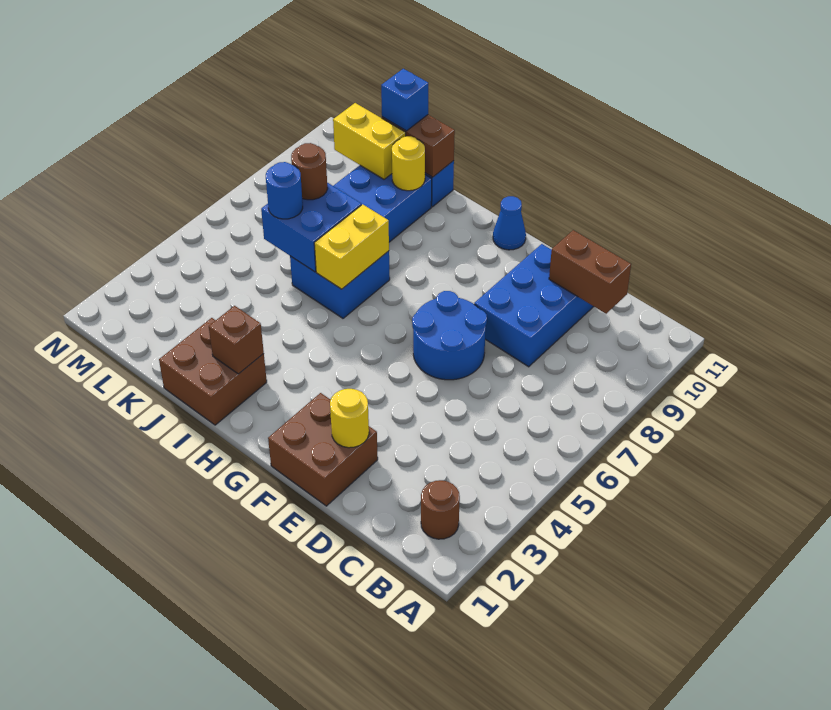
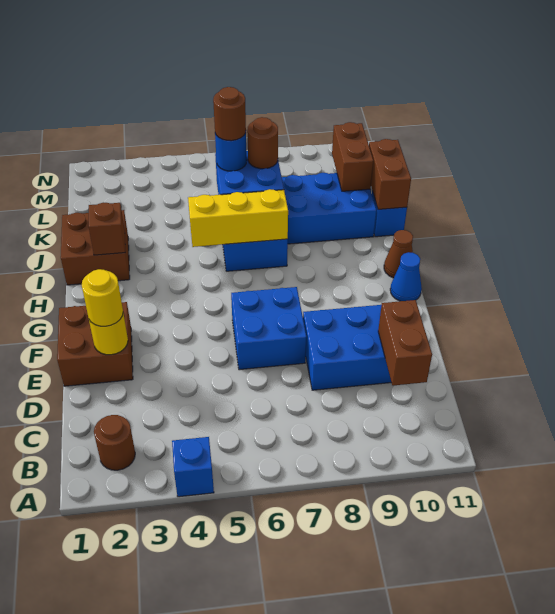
blue 2x2 round brick [412,291,487,380] -> blue 2x2 brick [231,287,307,370]
none -> brown 1x1 cone [384,230,413,278]
yellow 1x2 brick [314,204,389,289] -> yellow 1x3 brick [188,189,288,247]
yellow 1x1 round brick [392,136,425,191] -> yellow 1x1 round brick moved to [81,269,123,326]
none -> brown 1x1 round brick [213,87,246,141]
yellow 1x2 brick [333,103,406,179] -> brown 1x2 brick [332,122,373,191]
blue 1x1 brick [381,69,428,131] -> blue 1x1 brick moved to [172,437,214,497]

